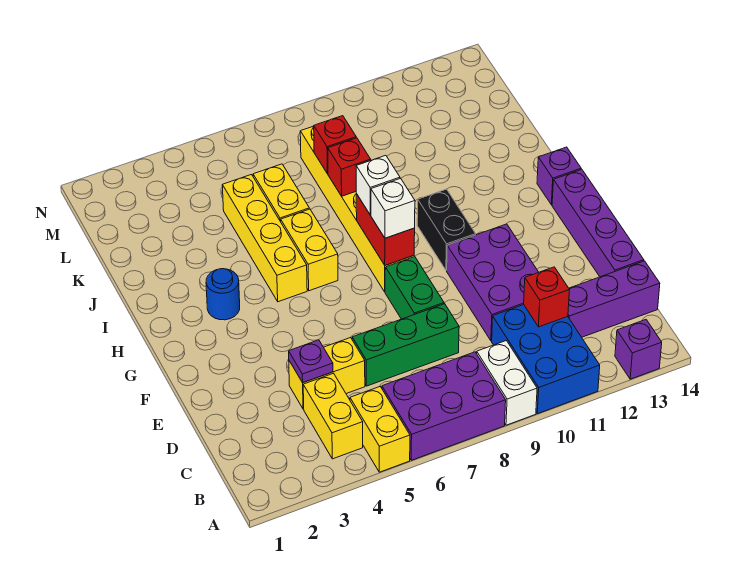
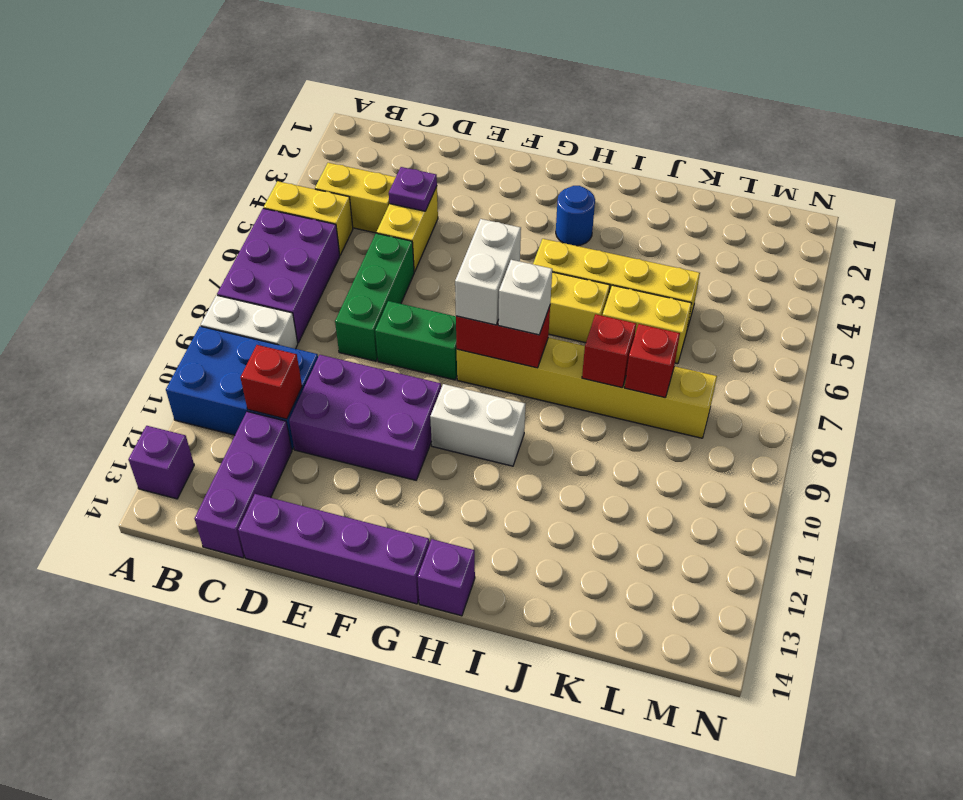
white 1x1 brick [371,178,415,238] -> white 1x2 brick [455,219,521,325]
black 1x2 brick [417,189,476,270] -> white 1x2 brick [430,384,525,466]

